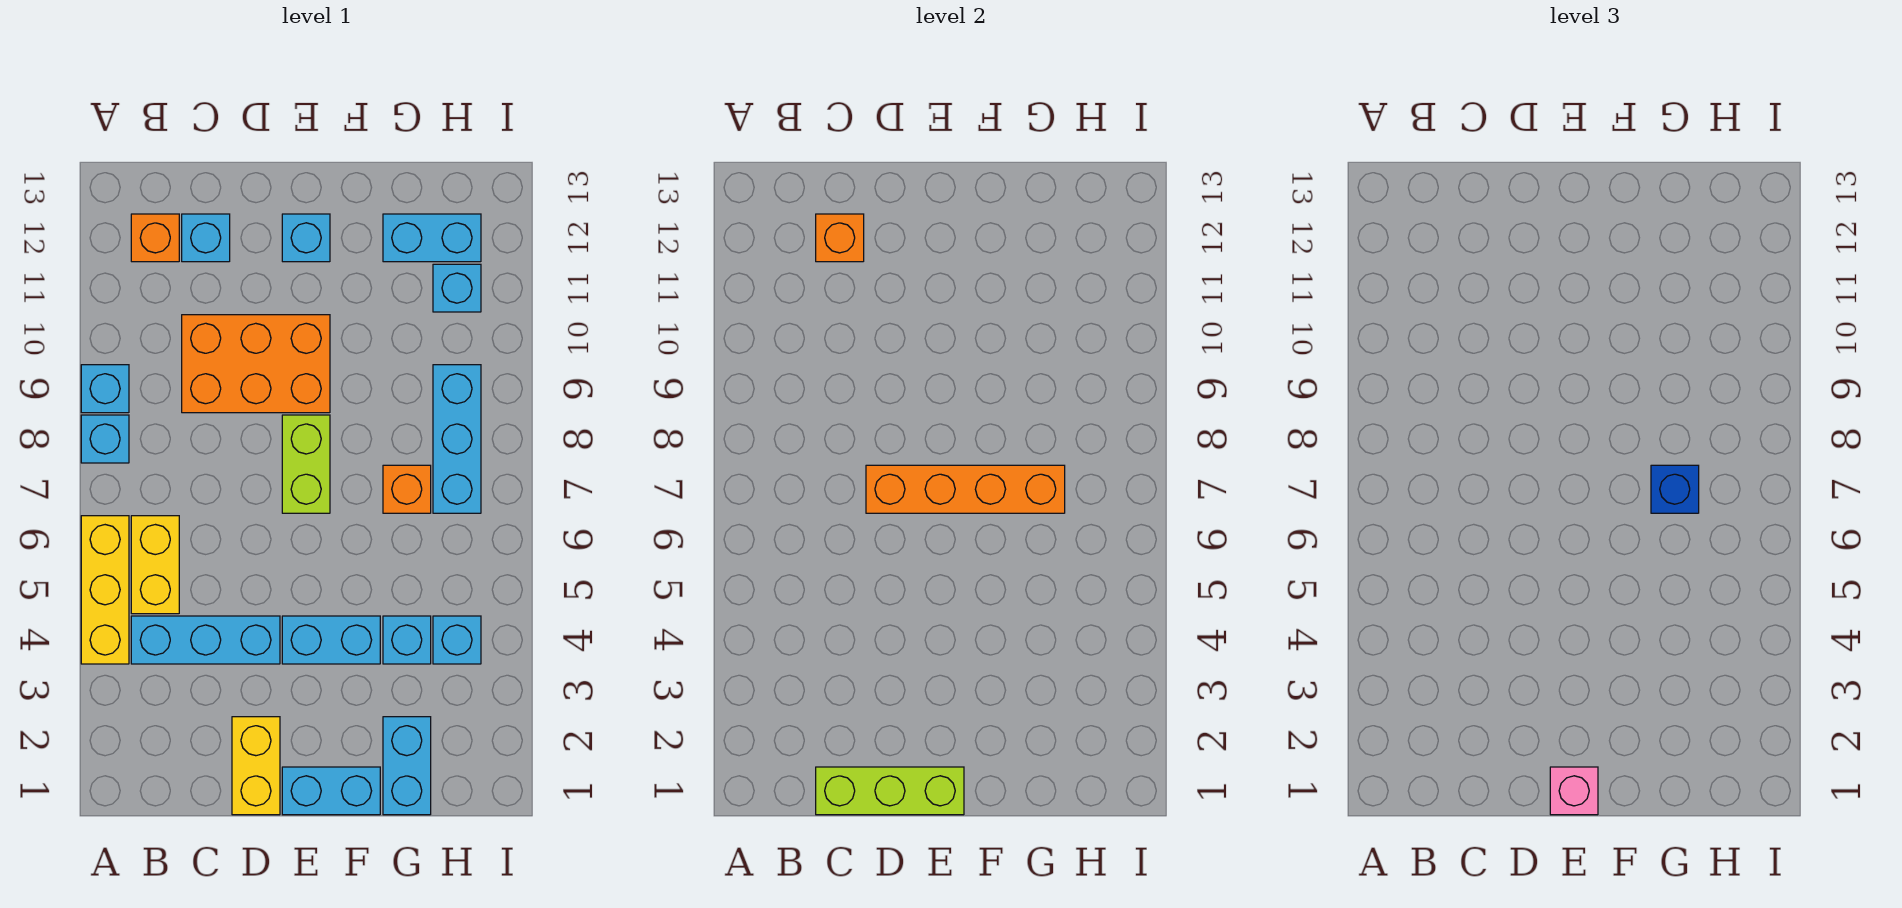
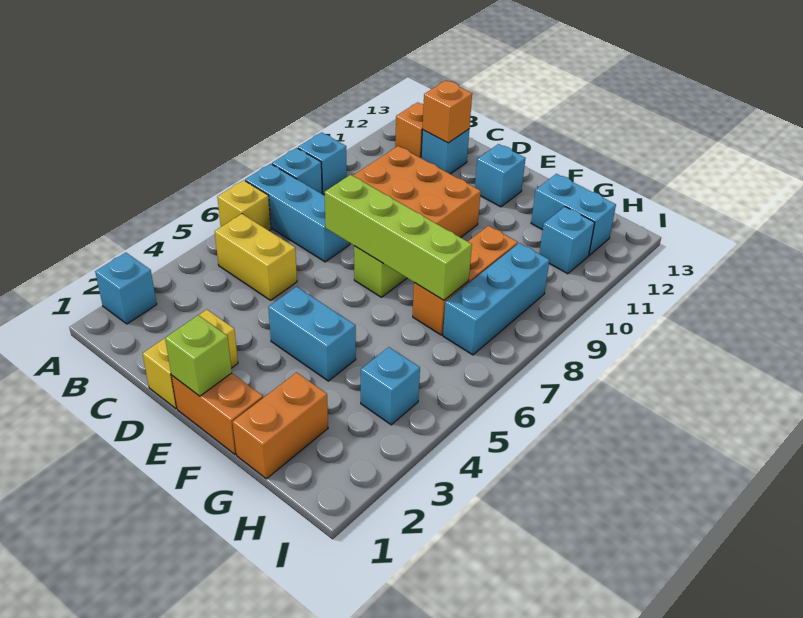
yellow 1x3 brick [81,516,129,664] -> yellow 1x1 brick [217,180,271,231]
cyan 1x3 brick [131,616,280,664] -> cyan 1x3 brick moved to [245,164,350,262]
yellow 1x2 brick [131,516,179,614] -> yellow 1x2 brick turned to [215,214,297,300]
lime 1x3 brick [816,767,964,815] -> lime 1x1 brick [165,315,232,396]
orange 1x4 brick [866,465,1065,513] -> lime 1x4 brick [325,175,472,300]
cyan 1x2 brick [282,767,380,815] -> orange 1x2 brick [172,373,263,455]
pink 1x1 brick [1550,767,1598,815] -> none
cyan 1x2 brick [383,717,431,815] -> orange 1x2 brick [233,373,328,479]
cyan 1x1 brick [383,616,431,664] -> cyan 1x1 brick moved to [95,253,157,324]
orange 1x1 brick [383,465,431,513] -> orange 1x3 brick [413,226,518,335]
blue 1x1 brick [1651,465,1699,513] -> none

